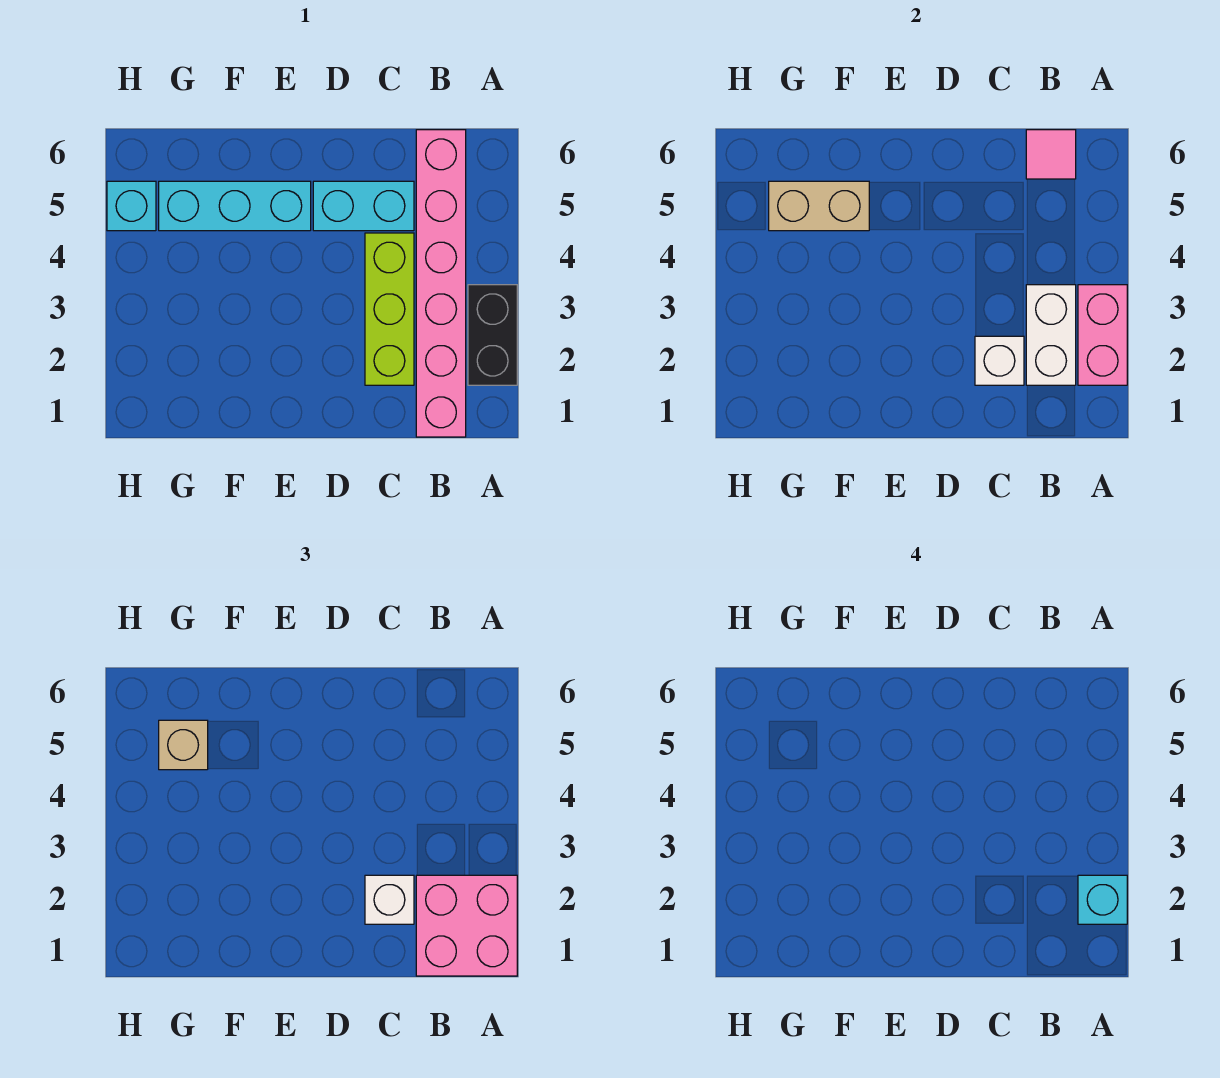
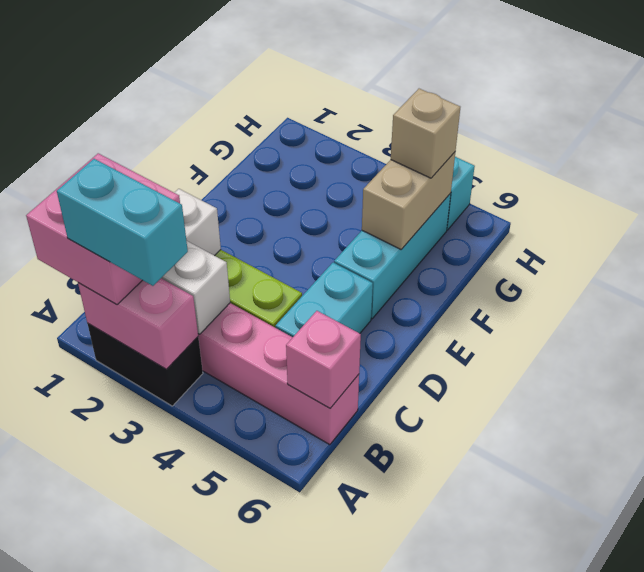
cyan 1x1 brick [1078,875,1127,924] -> cyan 1x2 brick [57,159,188,286]
pink 1x1 tile [1026,130,1076,179] -> pink 1x1 brick [286,311,361,408]
white 1x1 brick [365,875,414,924] -> none

